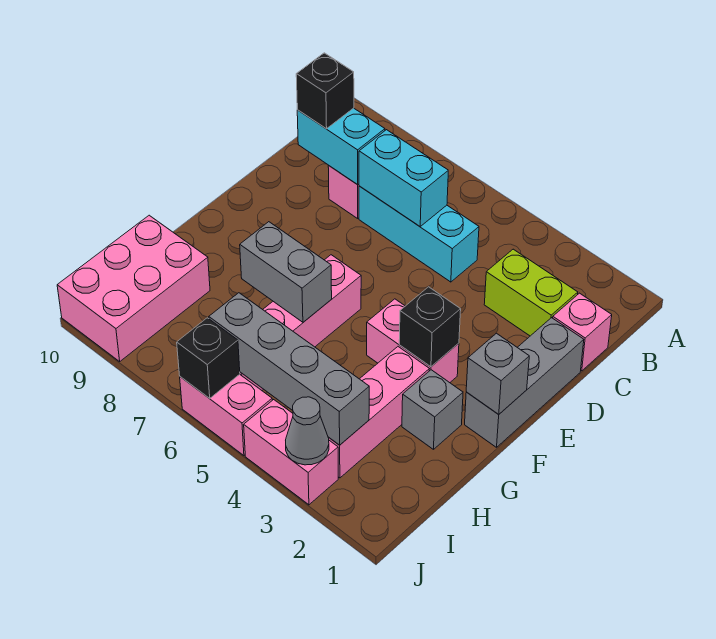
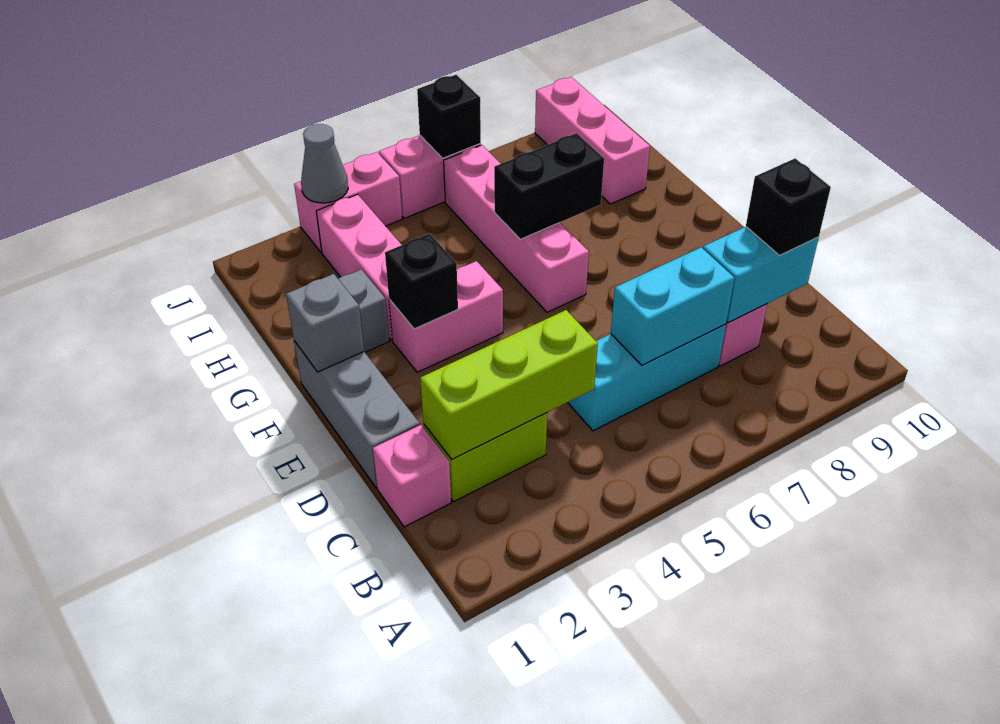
none -> lime 1x3 brick [420,310,598,459]
grey 1x2 brick [240,222,332,322] -> black 1x2 brick [494,133,604,239]
pink 2x3 brick [57,215,210,361] -> pink 1x3 brick [535,77,650,204]
grey 1x4 brick [209,293,369,445] -> none

